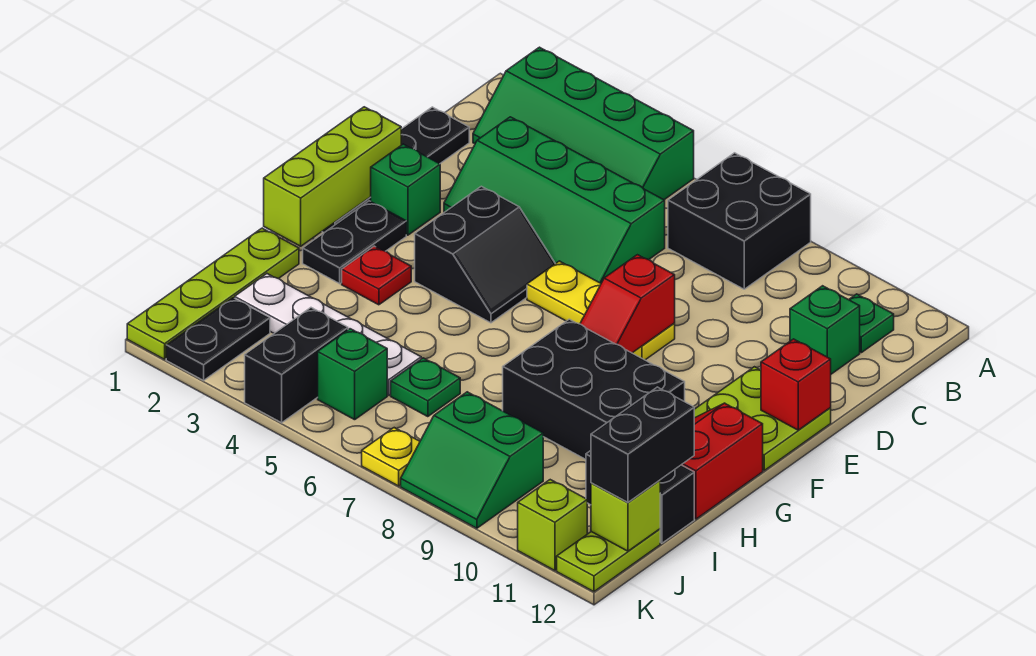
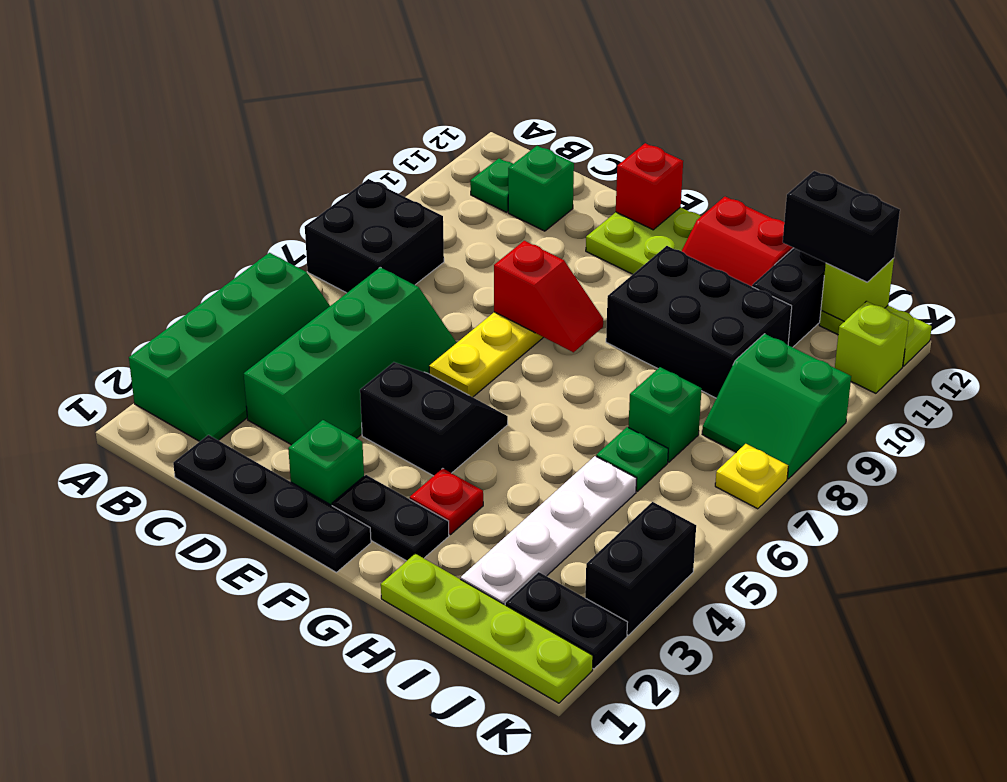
lime 1x3 brick [264,107,401,246] -> none
black 2x3 brick [503,319,685,459] -> black 2x3 brick turned to [606,246,792,398]
black 1x2 brick [245,308,348,423] -> black 1x2 brick turned to [585,502,696,635]
green 1x1 brick [318,329,387,420] -> green 1x1 brick moved to [628,367,702,462]
green 2x2 slope [401,392,543,528] -> green 2x2 slope turned to [702,334,851,479]

